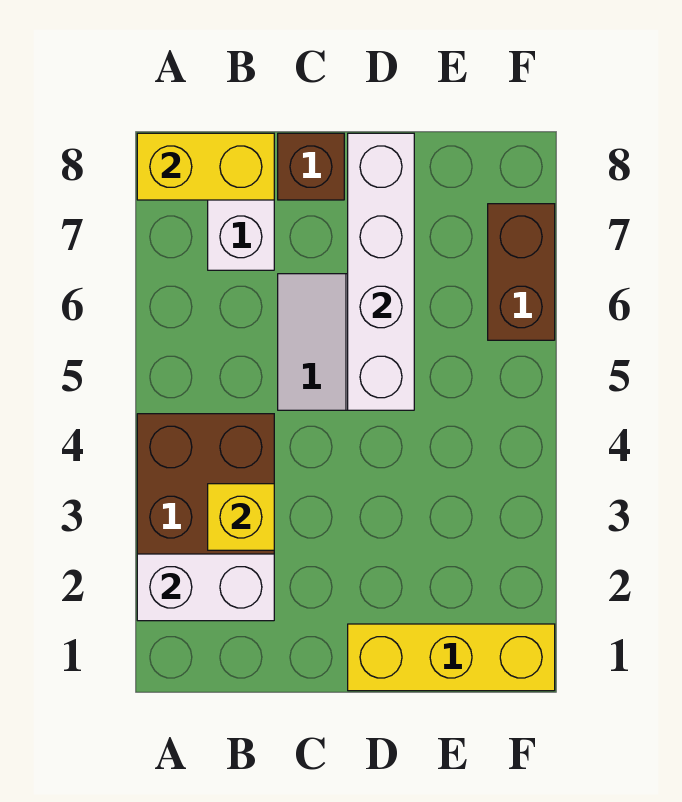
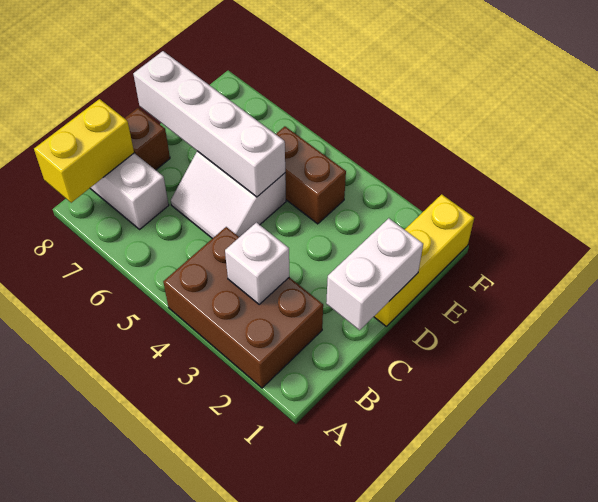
white 1x2 brick [137,554,274,621] -> white 1x2 brick moved to [326,218,423,330]
yellow 1x1 brick [208,484,274,550] -> white 1x1 brick [225,223,289,304]
brown 1x2 brick [488,204,555,340] -> brown 1x2 brick moved to [276,127,346,224]

